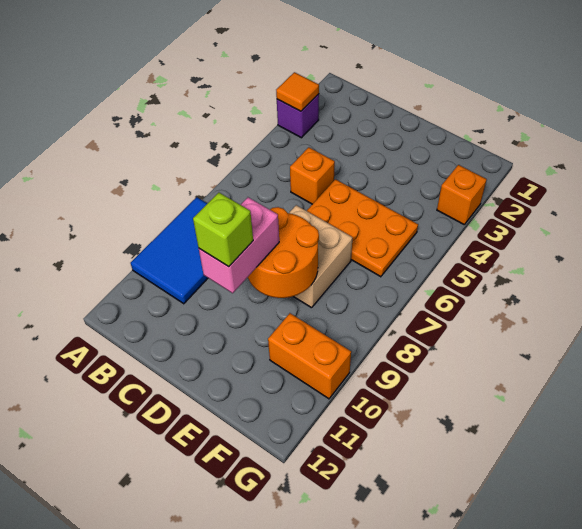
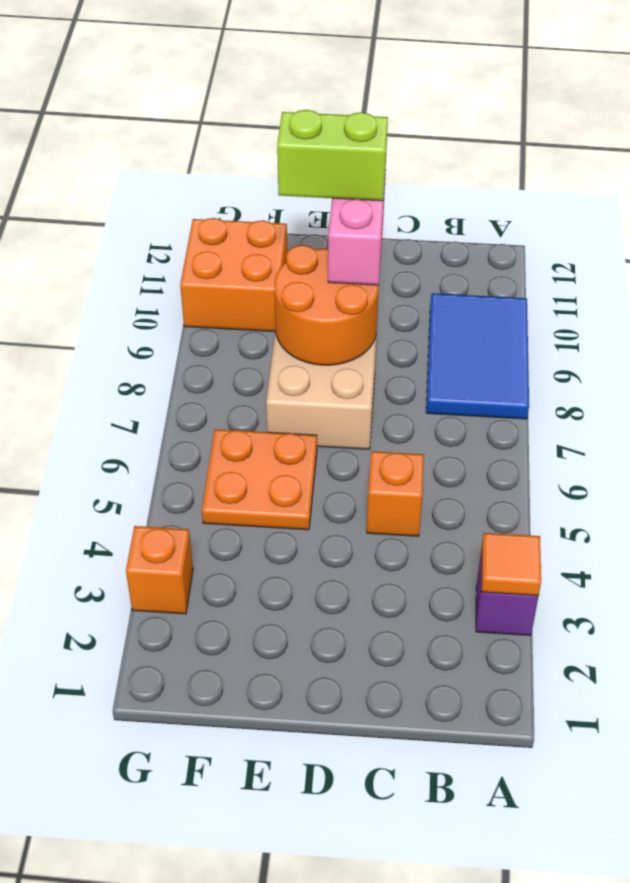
orange 2x3 plate [307,179,418,277] -> orange 2x2 plate [202,429,317,530]
lime 1x1 brick [193,193,253,267] -> lime 1x2 brick [277,110,388,201]
orange 1x2 brick [268,313,351,399] -> orange 2x2 brick [180,218,287,331]

